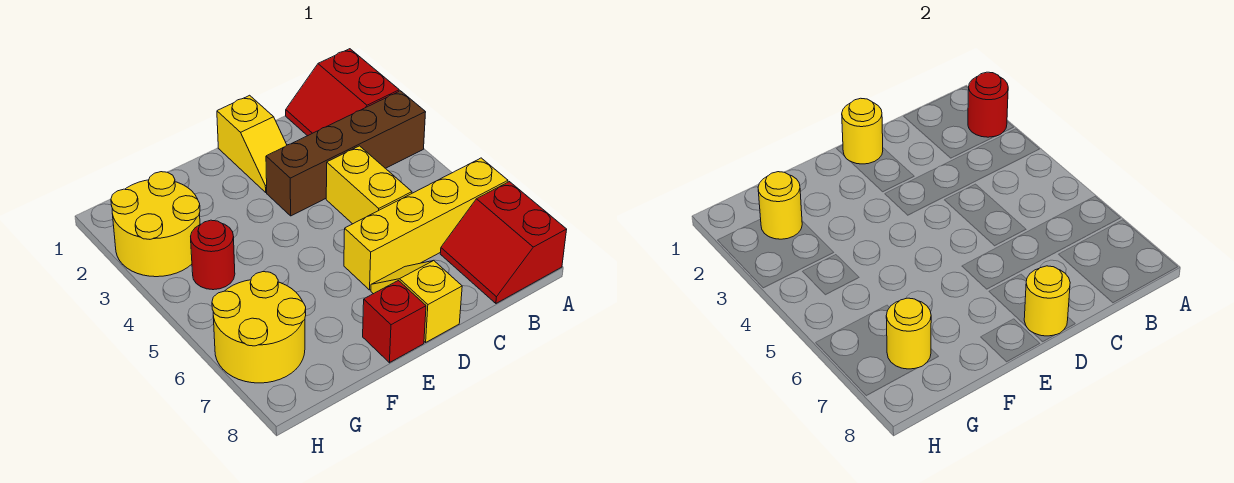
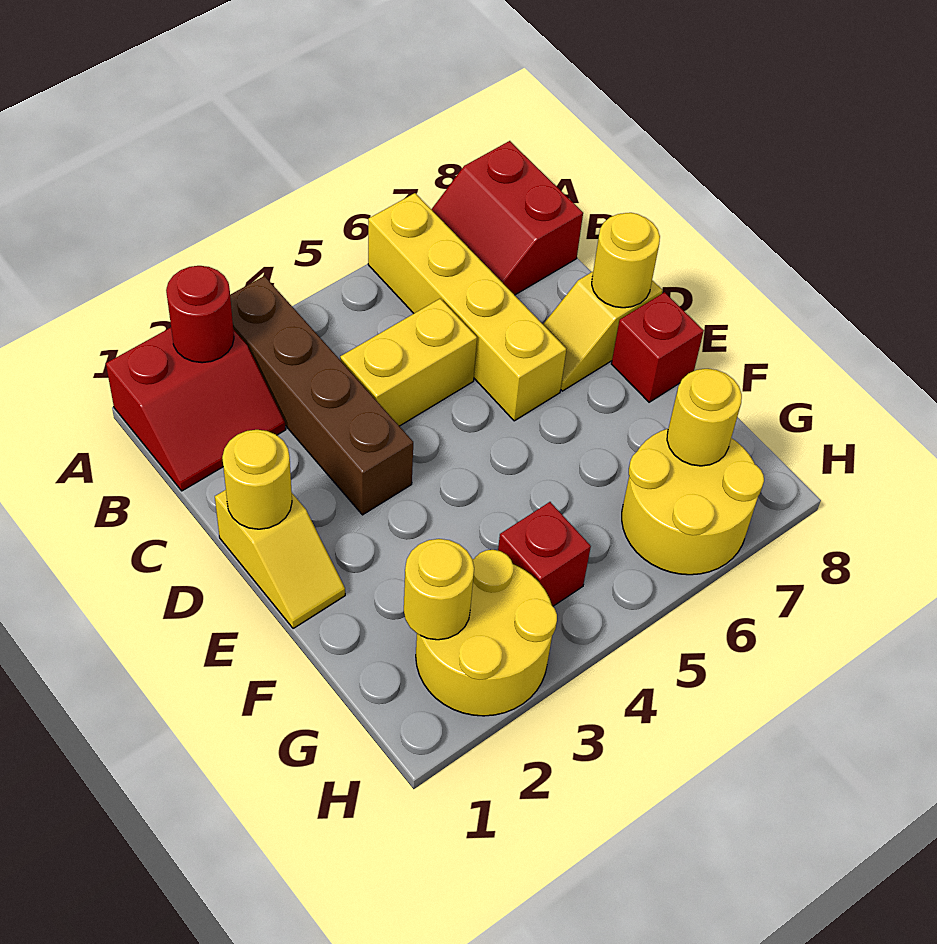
red 2x2 slope [440,182,567,303] -> red 2x2 slope turned to [431,141,583,295]
yellow 1x2 slope [217,95,287,192] -> yellow 1x2 slope turned to [215,490,345,629]
red 1x1 round brick [191,220,235,290] -> red 1x1 brick [498,502,591,606]

